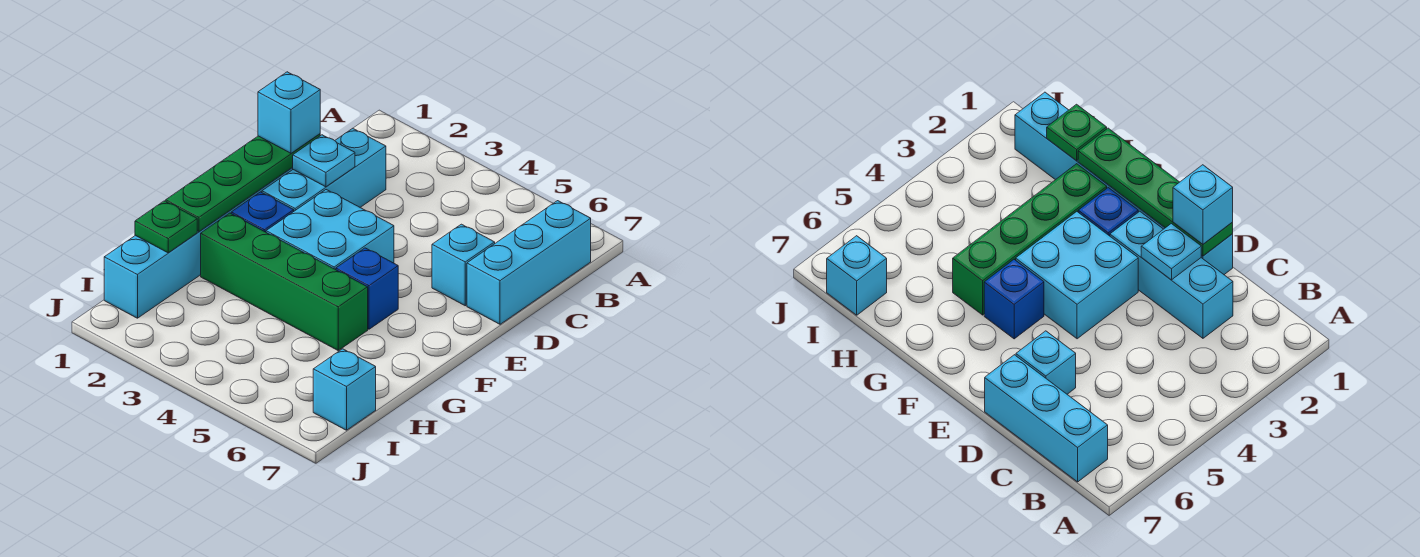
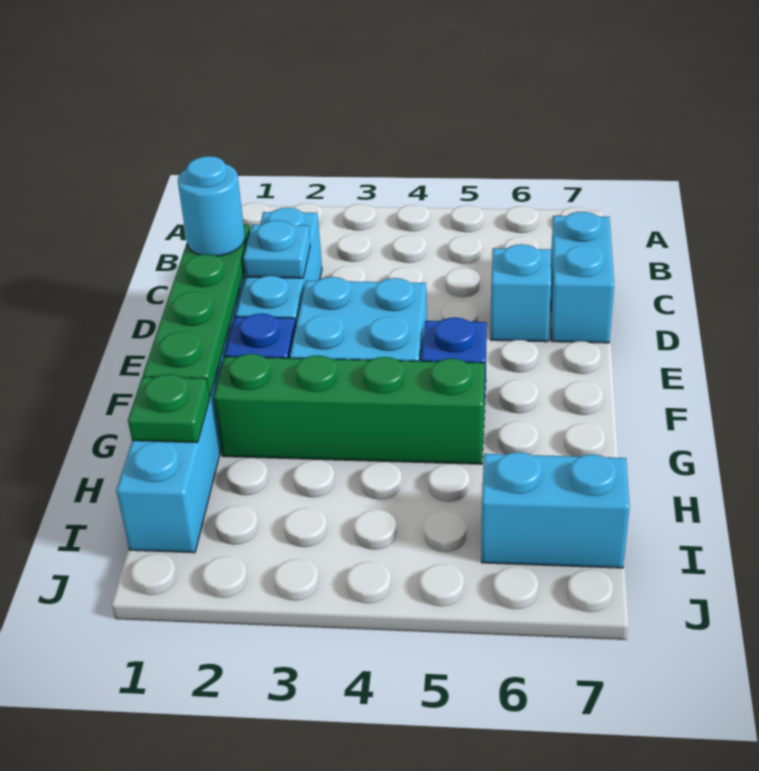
cyan 1x3 brick [467,201,591,324] -> cyan 1x2 brick [551,212,614,343]
cyan 1x1 brick [258,72,320,153] -> cyan 1x1 round brick [178,156,245,256]
cyan 1x1 brick [313,349,376,430] -> cyan 1x2 brick [481,452,630,568]

